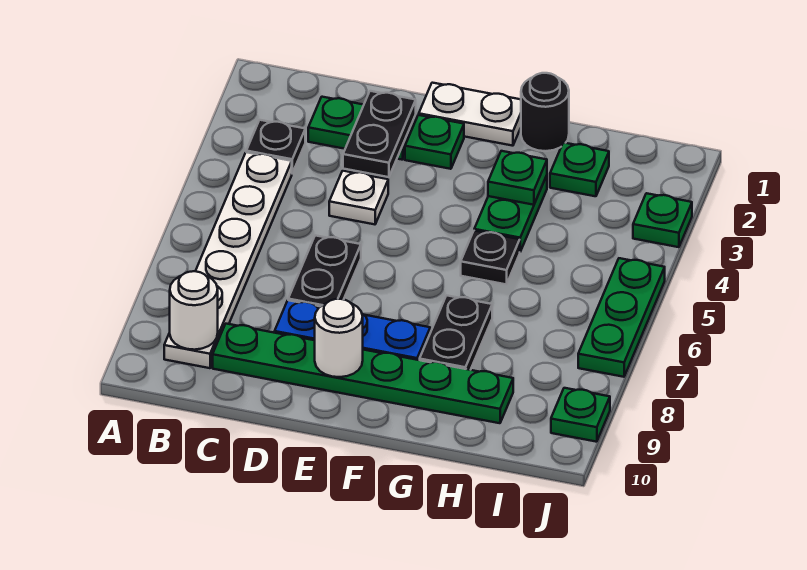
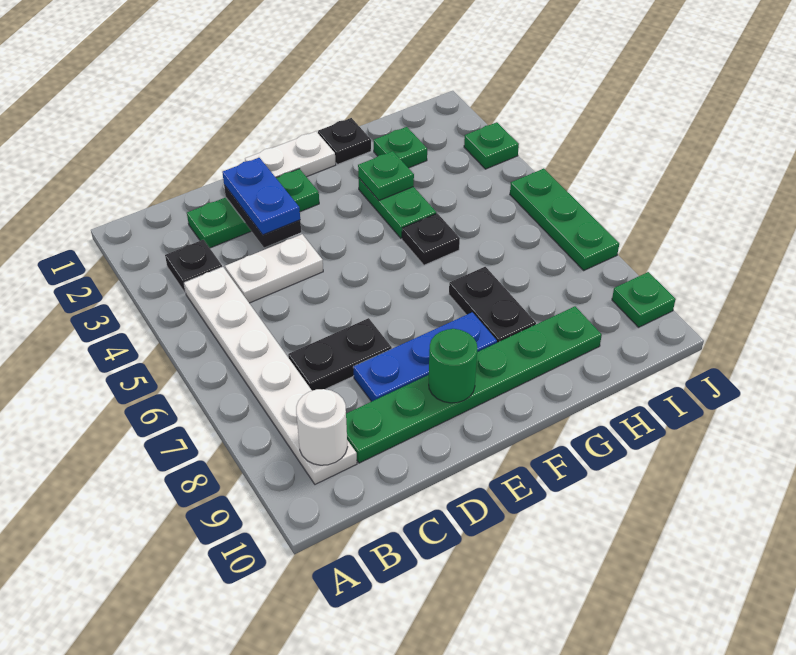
none -> blue 1x2 plate [222,158,300,235]
white 1x1 plate [329,171,388,224] -> white 1x2 plate [225,234,323,303]
black 1x2 plate [288,235,361,307] -> black 1x2 plate turned to [288,318,392,391]
white 1x1 round brick [315,299,363,377] -> green 1x1 round brick [429,329,478,403]
black 1x1 round brick [521,73,569,151] -> black 1x1 plate [318,118,371,164]

